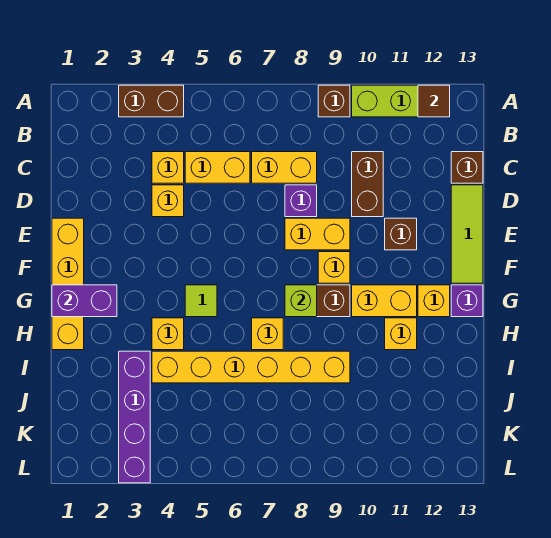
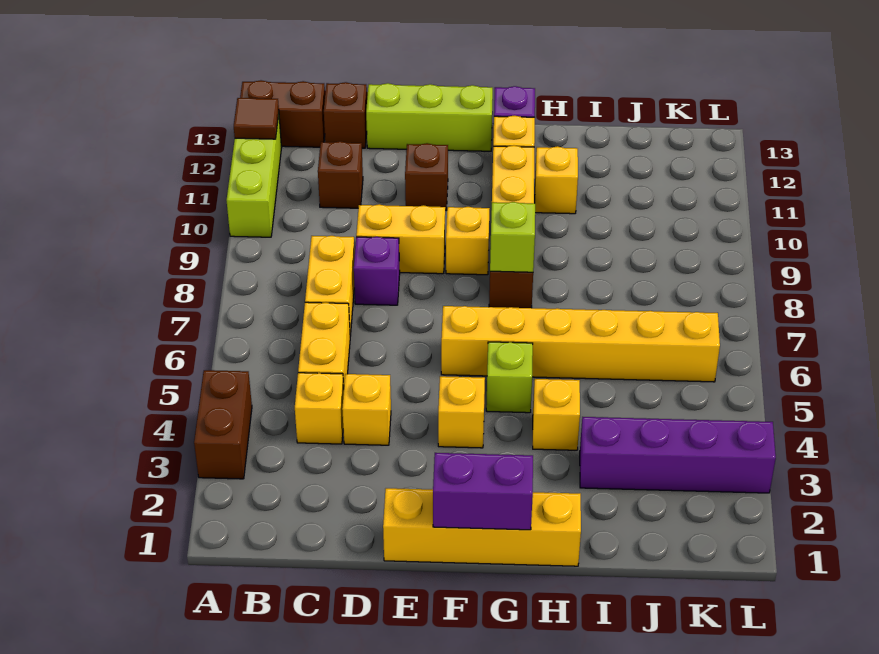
brown 1x1 brick [318,85,350,117] -> brown 1x1 brick moved to [318,141,363,208]
brown 1x2 brick [352,152,383,217] -> brown 1x2 brick moved to [240,80,325,147]
lime 1x3 tile [451,185,483,283] -> lime 1x3 brick [366,83,493,151]
yellow 1x2 brick [285,218,350,250] -> yellow 1x2 brick turned to [356,204,445,274]
purple 1x2 brick [52,285,117,317] -> purple 1x2 brick turned to [433,453,533,530]
lime 1x1 tile [185,285,217,317] -> lime 1x1 brick [486,342,533,413]
yellow 1x1 brick [252,318,283,350] -> yellow 1x1 brick moved to [438,376,485,448]
yellow 1x6 brick [152,351,350,383] -> yellow 1x6 brick turned to [441,306,720,382]

